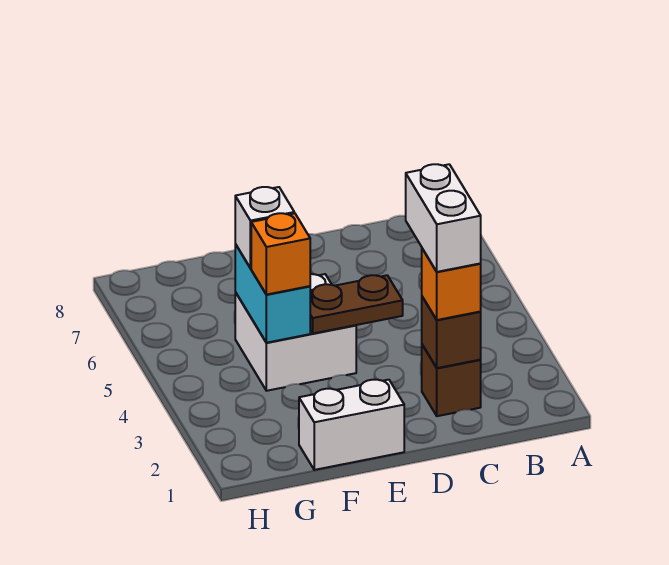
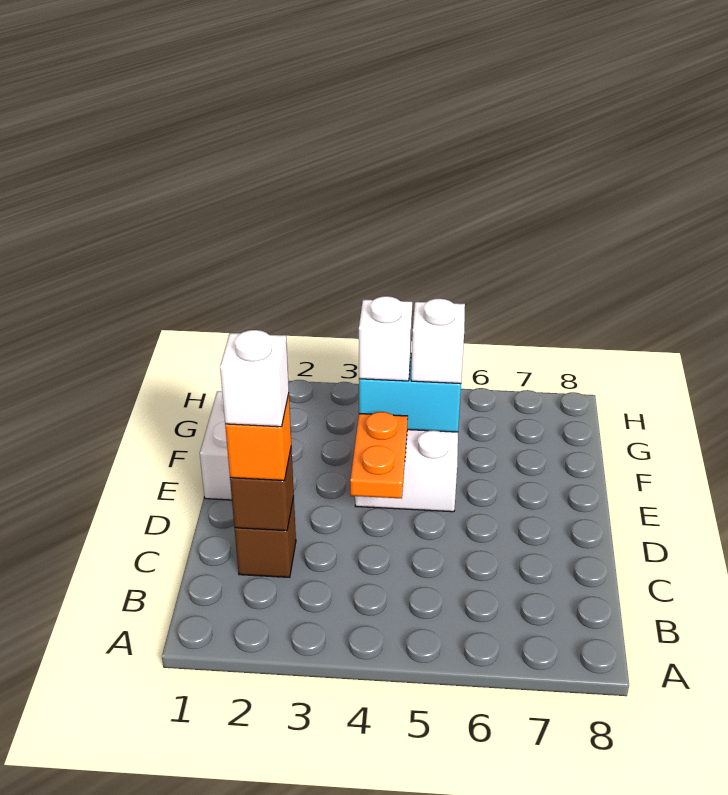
white 1x2 brick [406,164,481,272] -> white 1x1 brick [220,330,289,427]
brown 1x2 plate [310,275,403,333] -> orange 1x2 plate [350,412,408,499]
orange 1x1 brick [251,213,310,295] -> white 1x1 brick [359,296,412,381]

